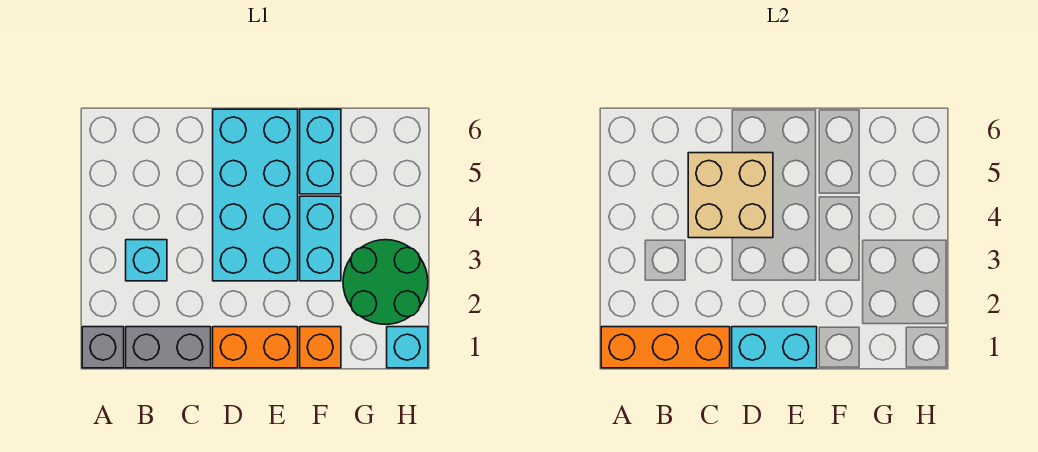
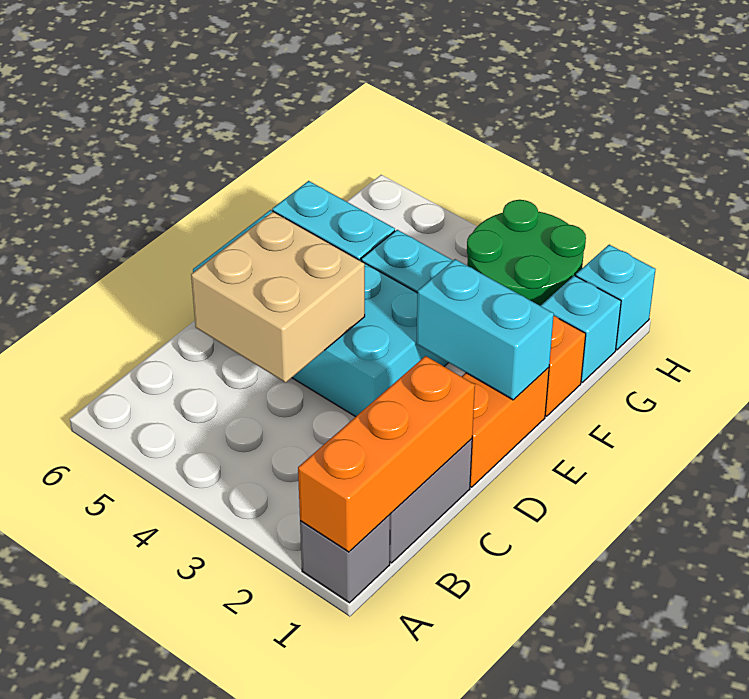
cyan 1x1 brick [126,240,167,281] -> cyan 1x1 brick moved to [541,276,621,382]
cyan 1x2 brick [732,327,817,368] -> cyan 1x2 brick turned to [417,259,554,400]

